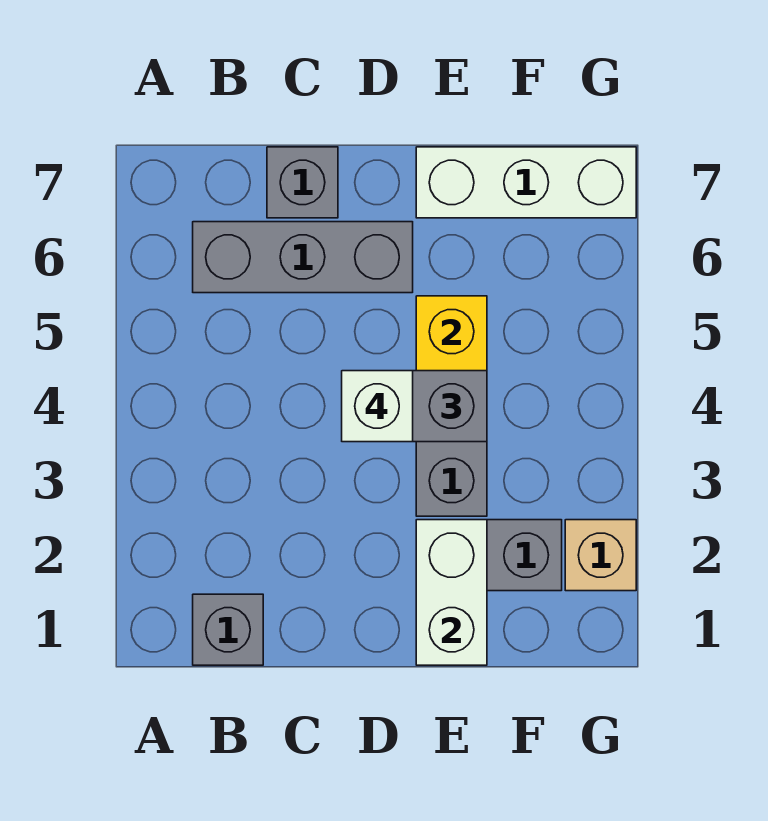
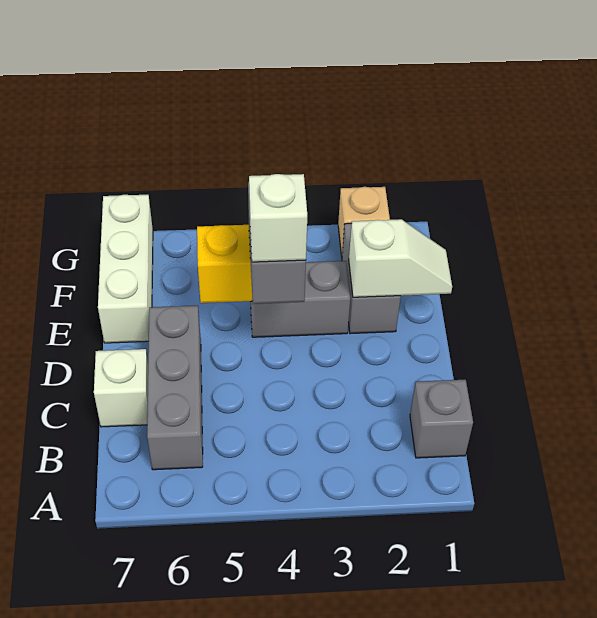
grey 1x1 brick [267,147,338,218] -> white 1x1 brick [94,349,148,427]
white 1x2 brick [416,520,487,665] -> white 1x2 slope [349,219,452,297]

